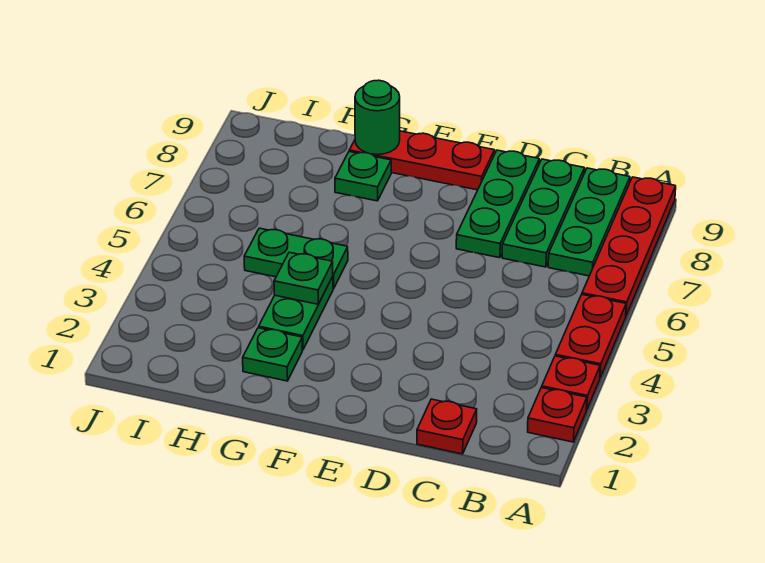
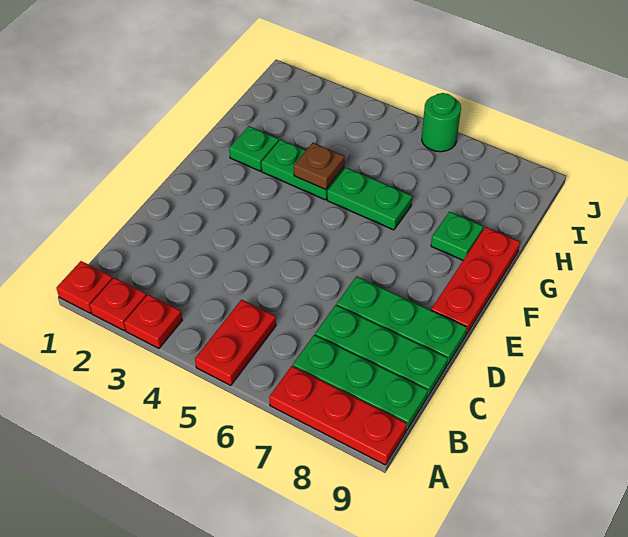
red 1x2 plate [555,295,626,377] -> red 1x2 plate turned to [195,300,276,386]
red 1x4 plate [582,177,676,315] -> red 1x3 plate [269,366,407,465]
red 1x1 plate [417,399,477,454] -> red 1x1 plate moved to [56,261,113,313]
green 1x1 plate [274,252,333,304] -> brown 1x1 plate [294,143,344,190]
green 1x2 plate [244,228,348,289] -> green 1x2 plate turned to [327,168,412,230]
green 1x1 round brick [355,80,400,155] -> green 1x1 round brick moved to [422,93,461,152]

